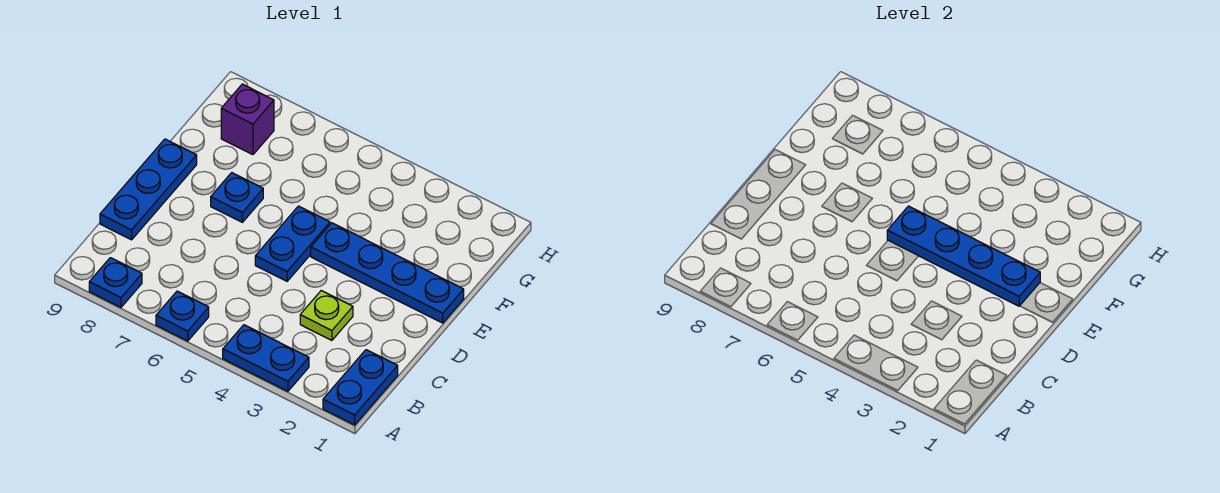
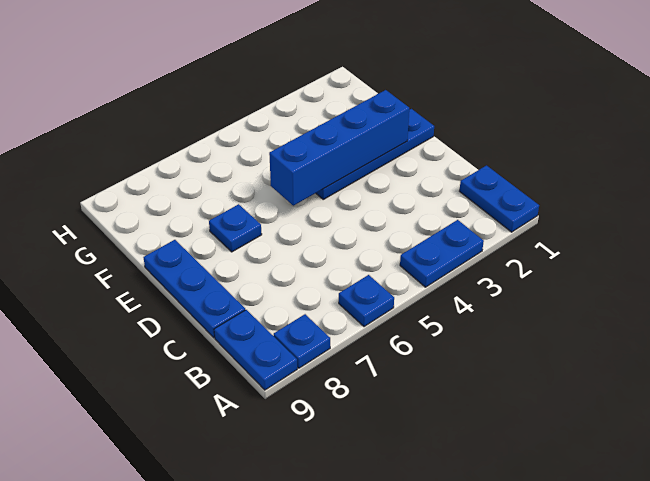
lime 1x1 plate [300,291,353,340] -> none
blue 1x2 plate [255,206,330,281] -> blue 1x2 plate moved to [214,310,297,390]
blue 1x4 plate [887,206,1040,306] -> blue 1x4 brick [269,90,409,206]
purple 1x1 brick [221,84,274,155] -> none

